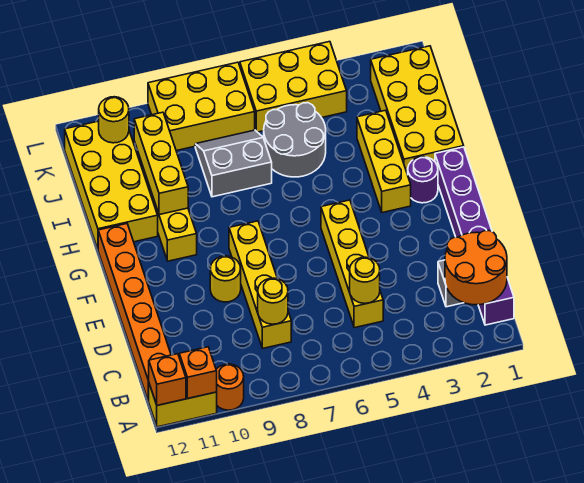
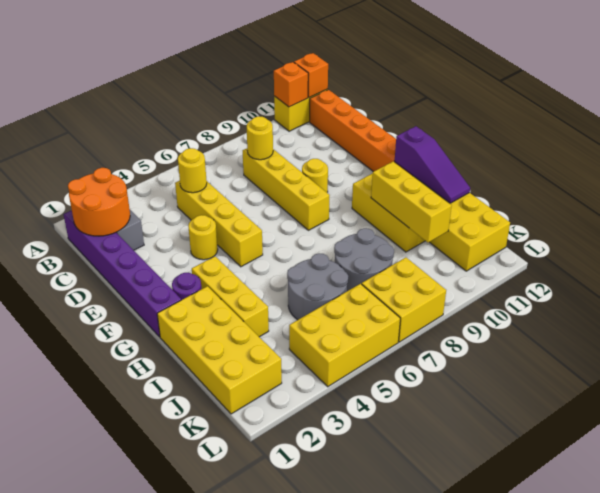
orange 1x1 round brick [216,364,244,410] -> none
none -> purple 1x3 slope [395,126,470,203]
grey 2x2 slope [195,130,272,197] -> grey 2x2 round brick [334,228,394,291]
yellow 2x3 brick [148,62,255,151] -> yellow 2x2 brick [362,258,446,342]
yellow 1x1 round brick [99,97,129,143] -> yellow 1x1 round brick moved to [188,215,218,260]

